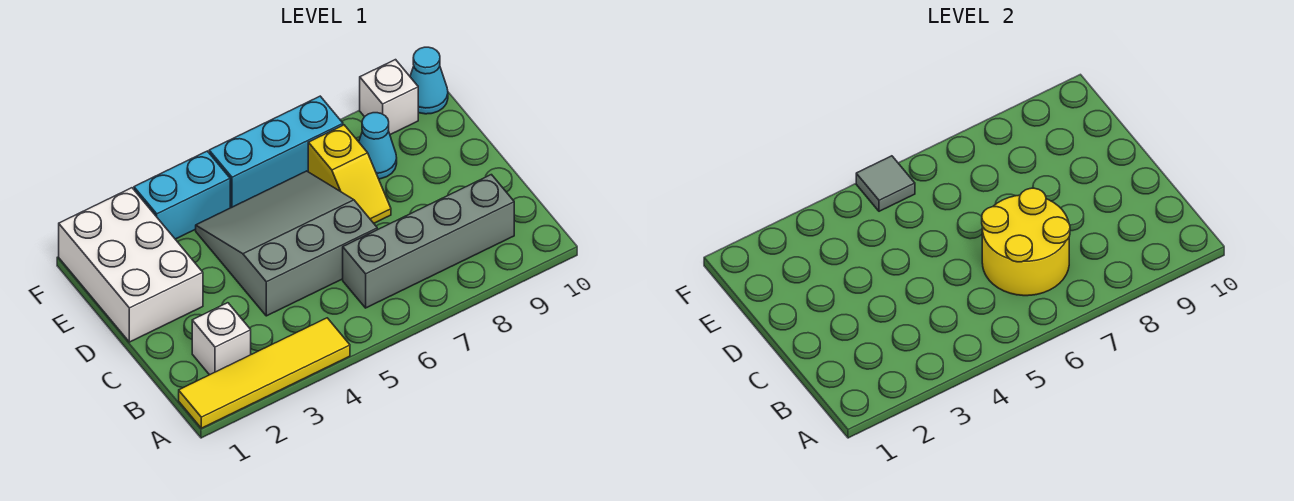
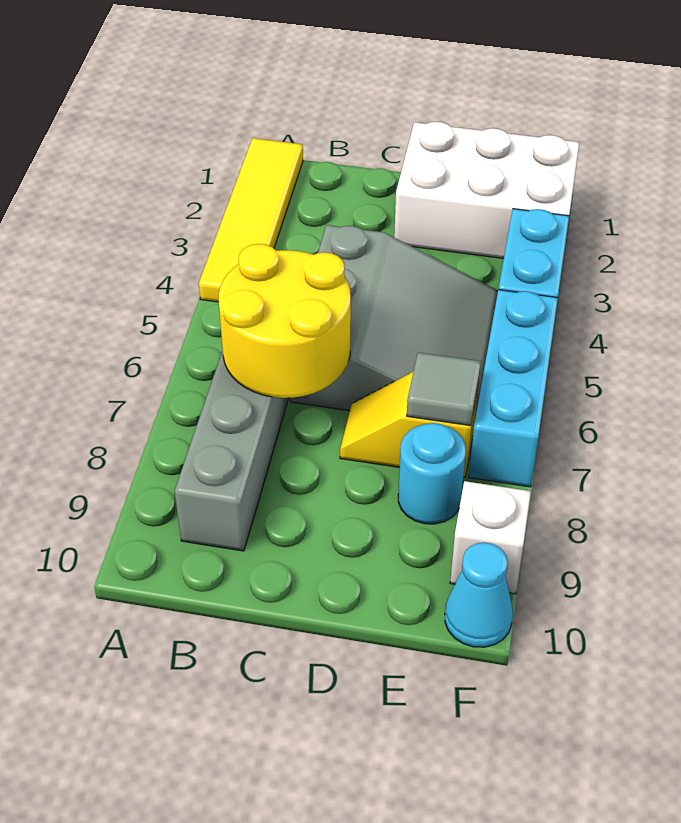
white 1x1 brick [192,303,251,375] -> none
cyan 1x1 cone [359,113,397,179] -> cyan 1x1 round brick [398,423,466,524]
grey 1x1 tile [856,156,915,211] -> grey 1x1 tile moved to [407,353,481,426]

